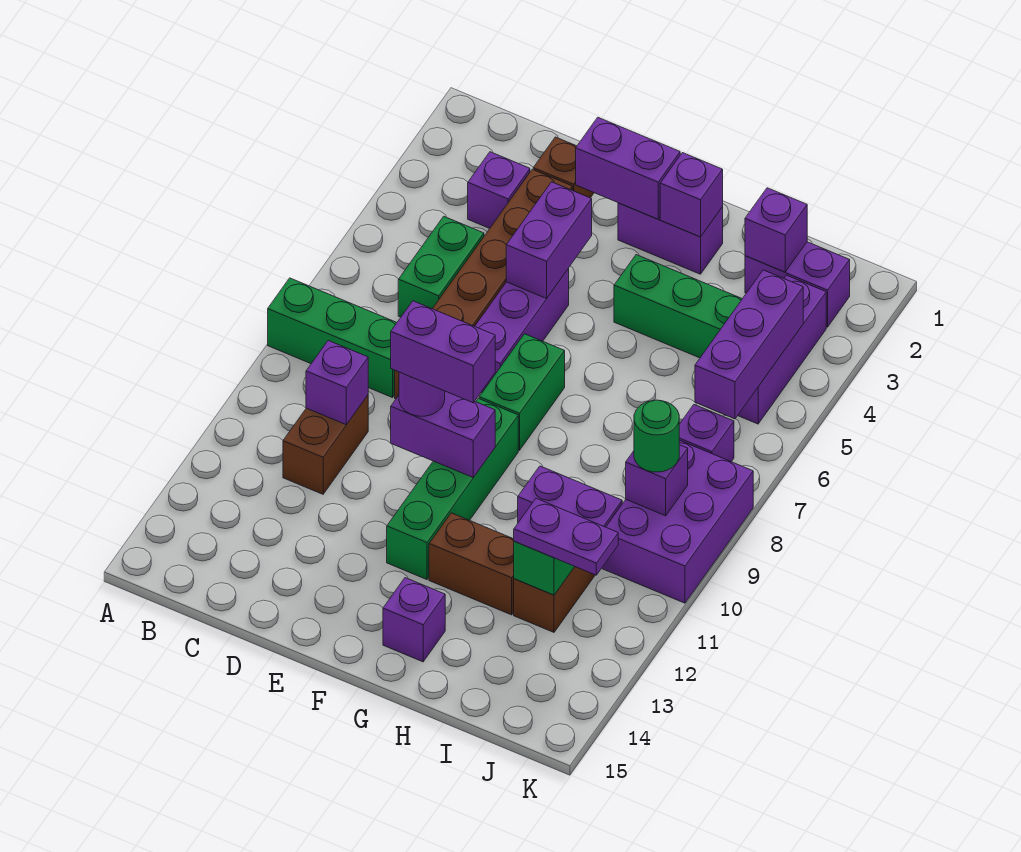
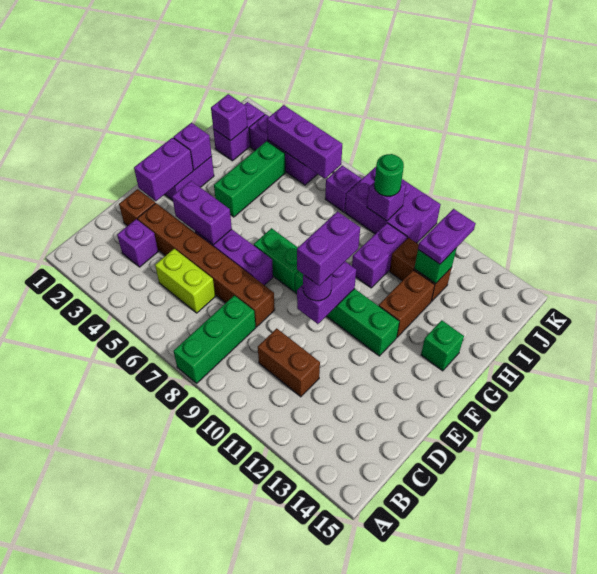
green 1x2 brick [398,216,484,317] -> lime 1x2 brick [155,249,215,313]
purple 1x1 brick [306,340,368,425] -> none
purple 1x1 brick [383,578,445,662] -> green 1x1 brick [421,320,464,371]

